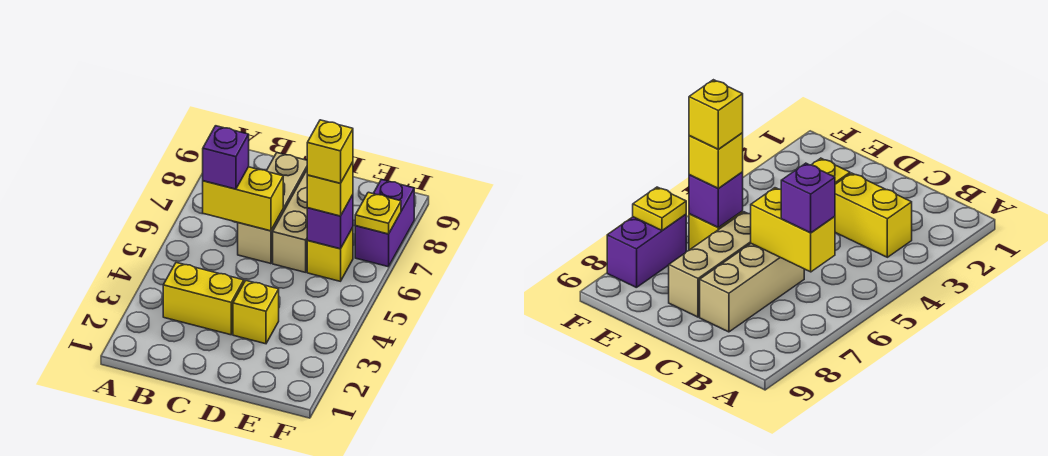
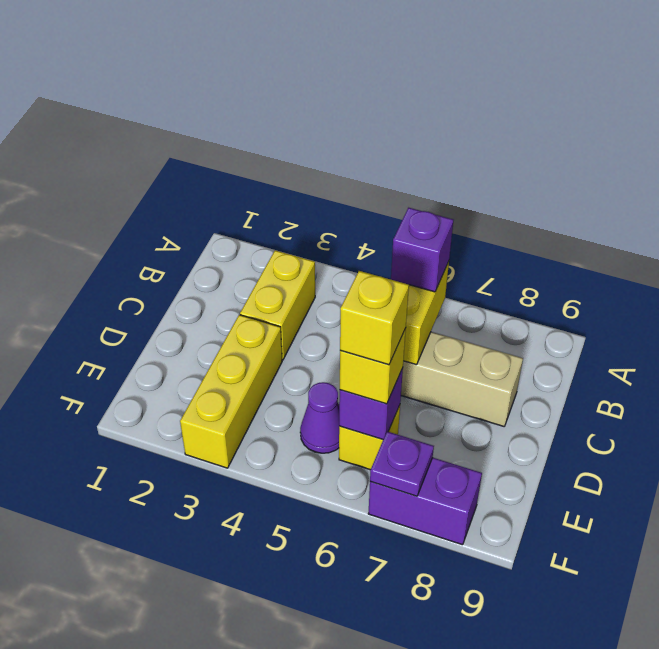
yellow 1x1 brick [233,281,279,344] -> yellow 1x3 brick [180,315,282,468]
tan 1x3 brick [273,170,308,272] -> none
none -> purple 1x1 cone [300,382,339,453]
yellow 1x1 plate [355,192,401,234] -> purple 1x1 plate [370,432,434,496]

